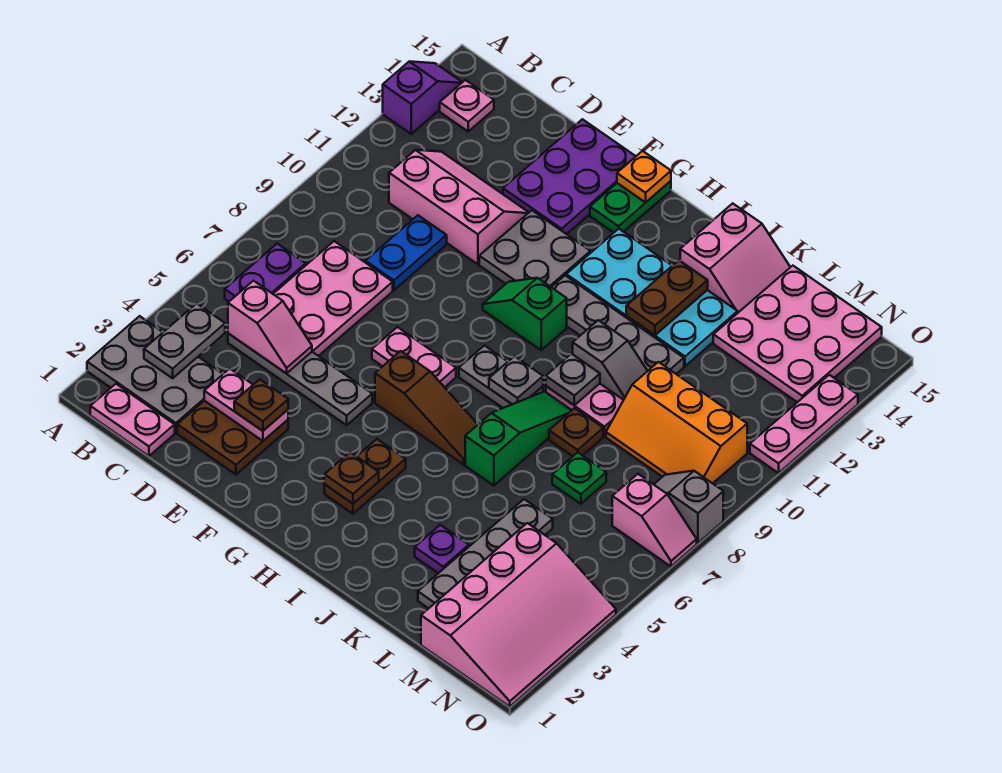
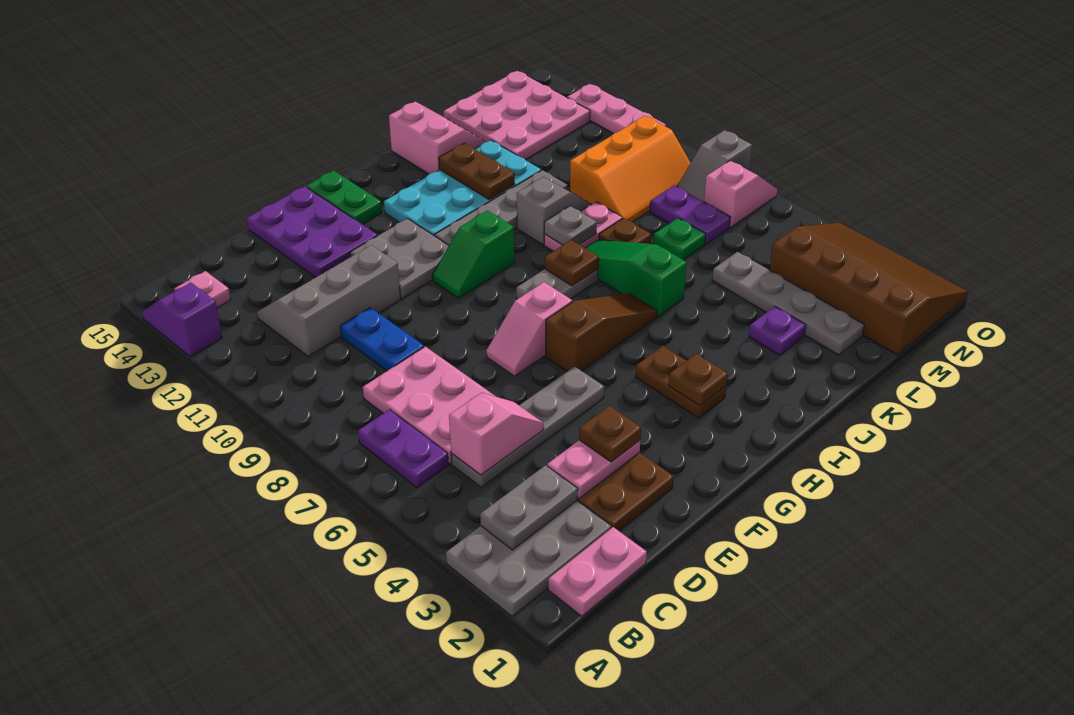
grey 1x2 plate [144,304,225,378] -> grey 1x2 plate turned to [480,465,578,550]
pink 2x3 slope [389,150,529,264] -> grey 2x3 slope [257,245,401,356]
pink 1x2 plate [372,327,456,387] -> pink 1x2 slope [486,282,572,376]
orange 1x1 plate [617,151,671,202] -> none
grey 1x1 plate [489,356,543,404] -> brown 1x1 plate [545,240,599,286]
pink 3x4 slope [421,523,616,707] -> brown 3x4 slope [769,223,968,355]
none -> purple 1x2 plate [650,185,731,244]

